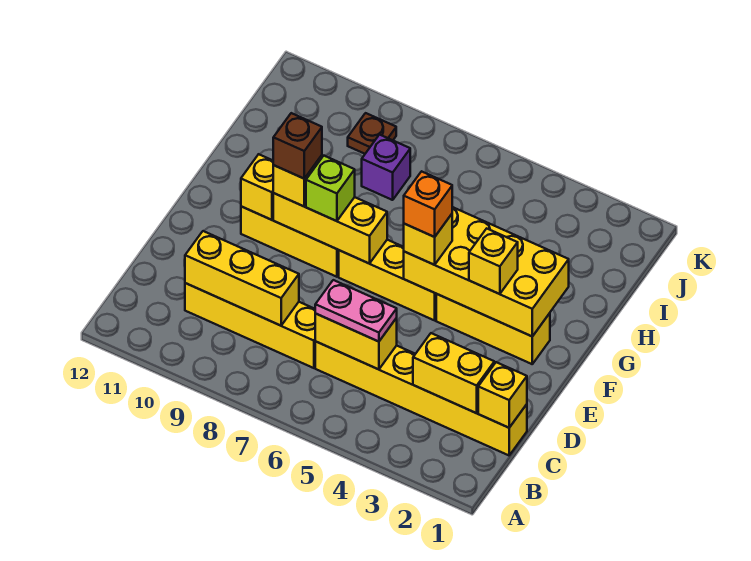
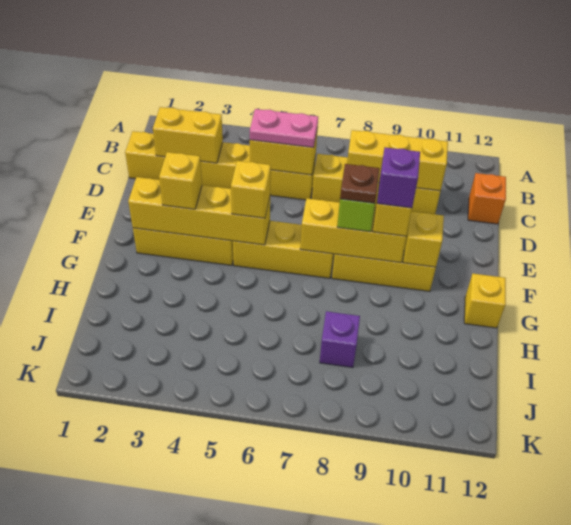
yellow 1x1 brick [478,362,527,428] -> yellow 1x1 brick moved to [464,274,506,328]
yellow 2x4 brick [404,207,569,336] -> yellow 1x4 brick [128,177,270,245]
orange 1x1 brick [404,171,452,237] -> orange 1x1 brick moved to [468,173,506,224]
brown 1x1 brick [273,113,322,179] -> purple 1x1 brick [377,148,420,208]
brown 1x1 plate [348,113,396,154] -> brown 1x1 plate moved to [340,164,380,203]

